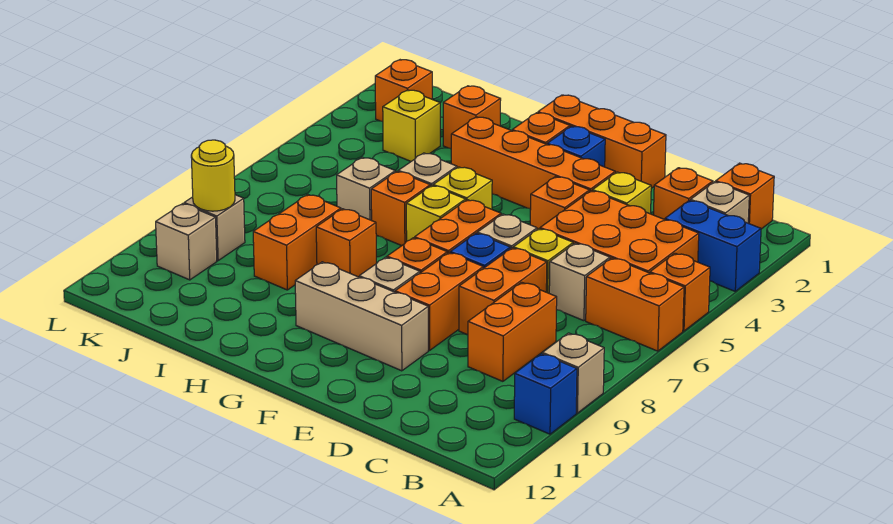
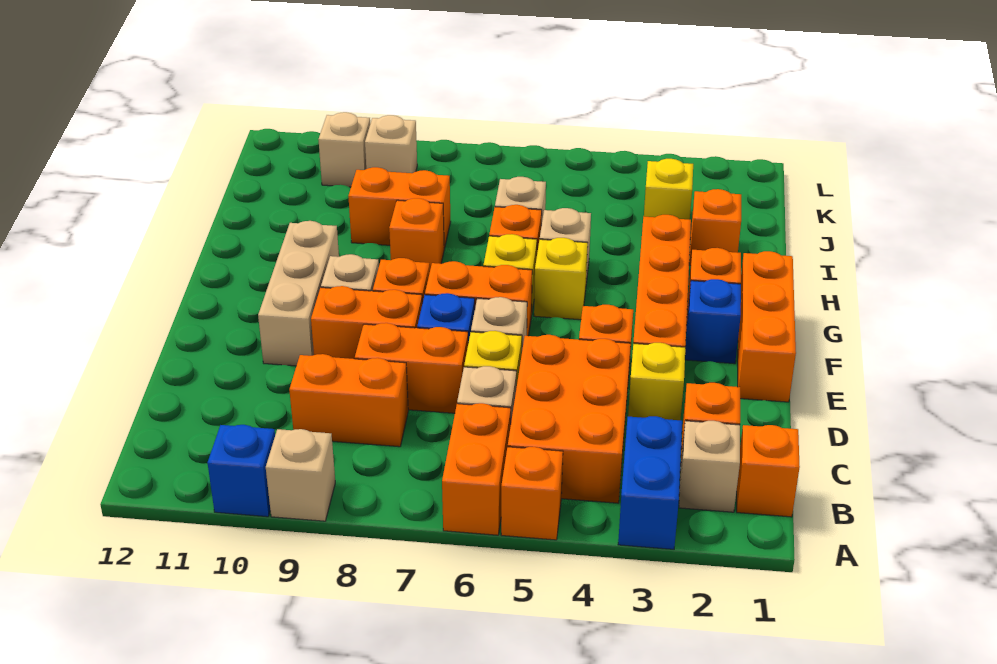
orange 1x1 brick [375,60,432,122] -> none
yellow 1x1 round brick [191,140,235,211] -> none

